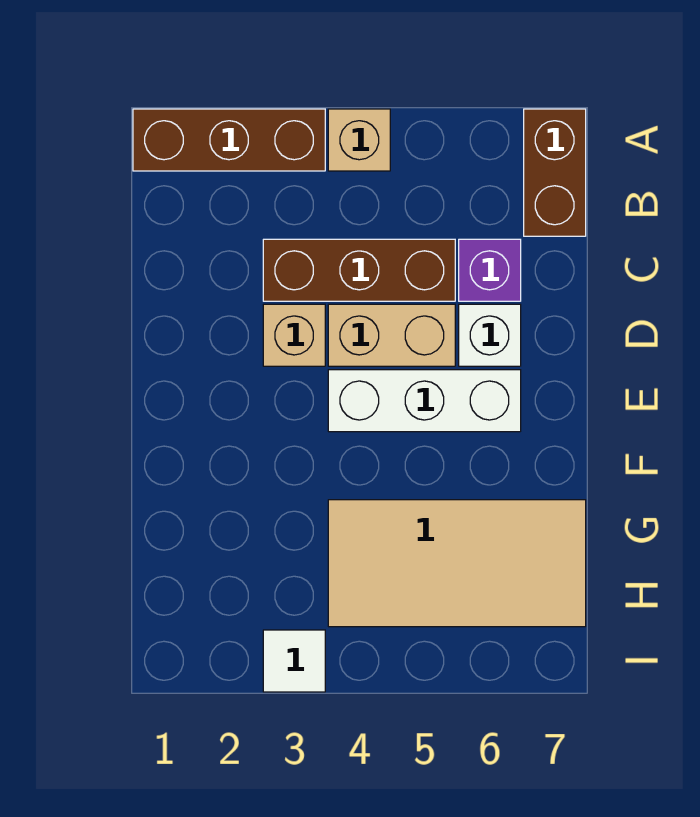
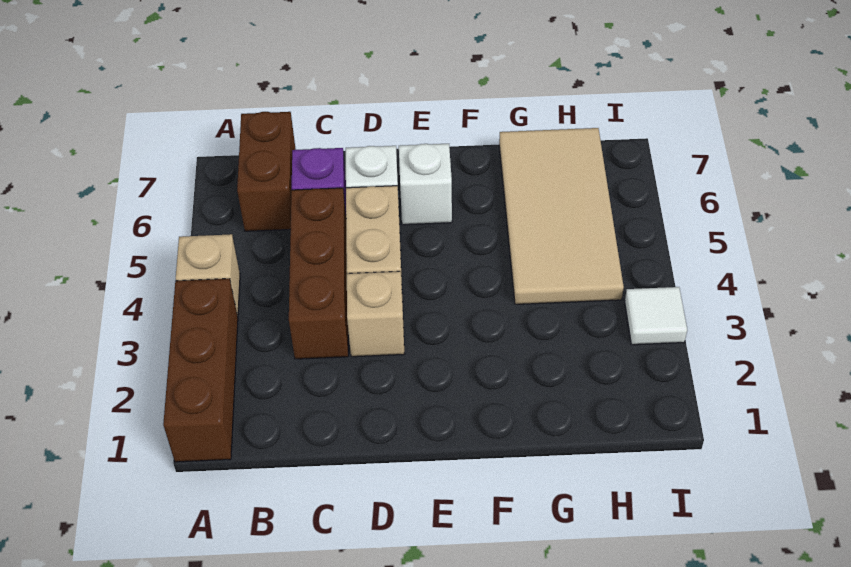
brown 1x2 brick [524,109,586,236] -> brown 1x2 brick turned to [237,112,296,231]
white 1x3 brick [328,370,521,432] -> white 1x1 brick [399,144,452,225]

